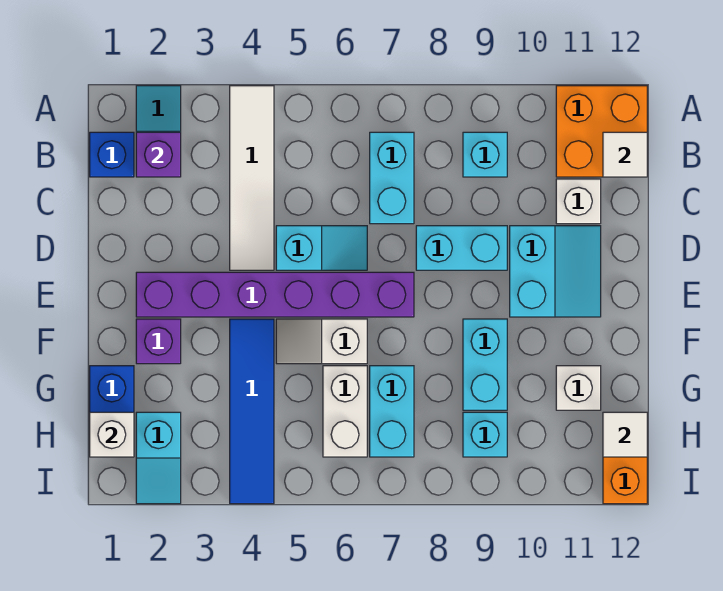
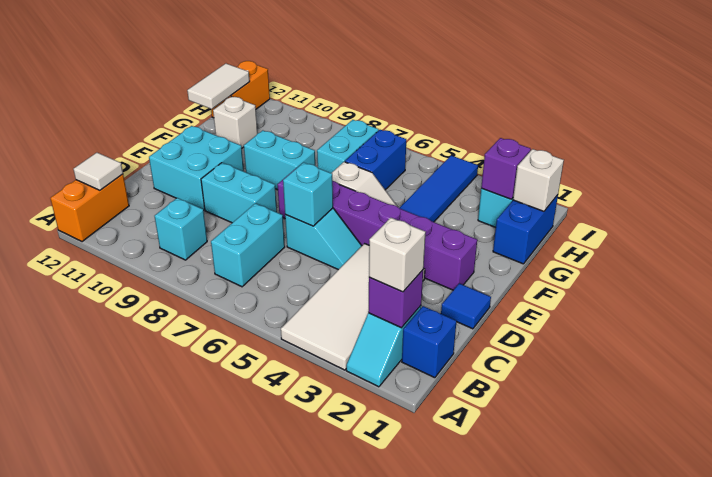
white 1x4 tile [230,86,274,270] -> white 2x4 tile [281,244,425,370]
orange 2x2 brick [556,86,647,177] -> orange 1x2 brick [50,174,129,242]
white 1x1 brick [556,179,601,224] -> white 1x1 brick moved to [369,218,426,292]
none -> blue 1x1 tile [441,283,491,329]
cyan 1x2 slope [276,226,367,270] -> cyan 1x2 slope turned to [285,208,362,270]
cyan 2x2 slope [510,226,601,317] -> cyan 2x2 brick [149,126,244,210]
purple 1x1 brick [136,319,181,364] -> purple 1x1 brick moved to [481,138,531,199]
cyan 1x2 brick [463,319,507,410] -> cyan 1x2 brick turned to [244,130,315,190]
white 1x2 brick [323,366,367,457] -> blue 1x2 brick [345,130,406,190]
cyan 1x1 brick [463,412,507,457] -> cyan 1x1 brick moved to [283,162,333,226]
white 1x1 tile [603,412,647,457] -> white 1x2 tile [187,64,250,109]

